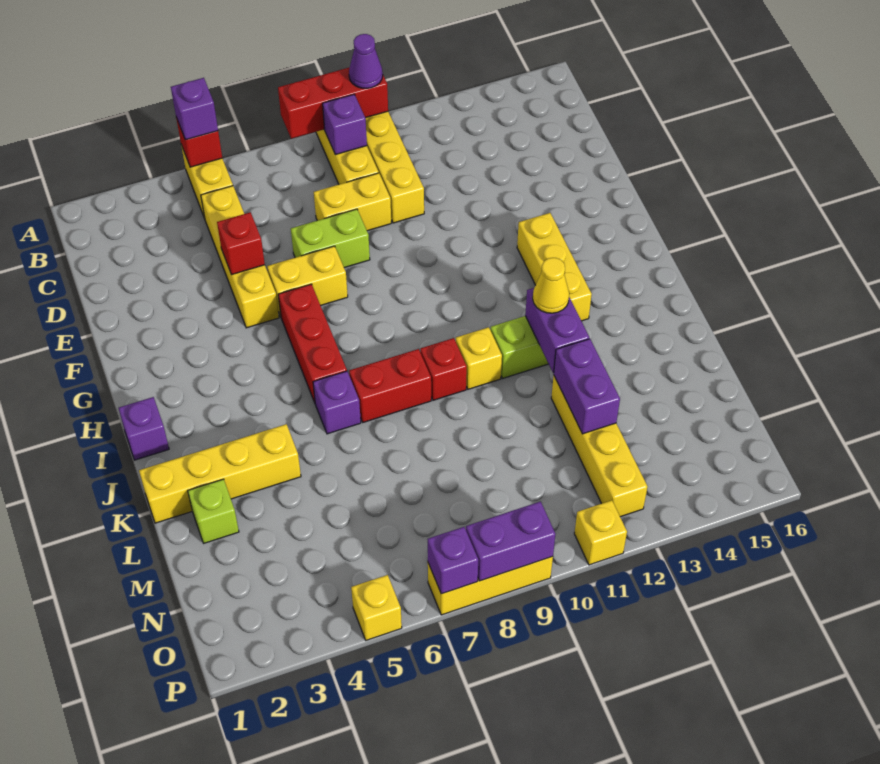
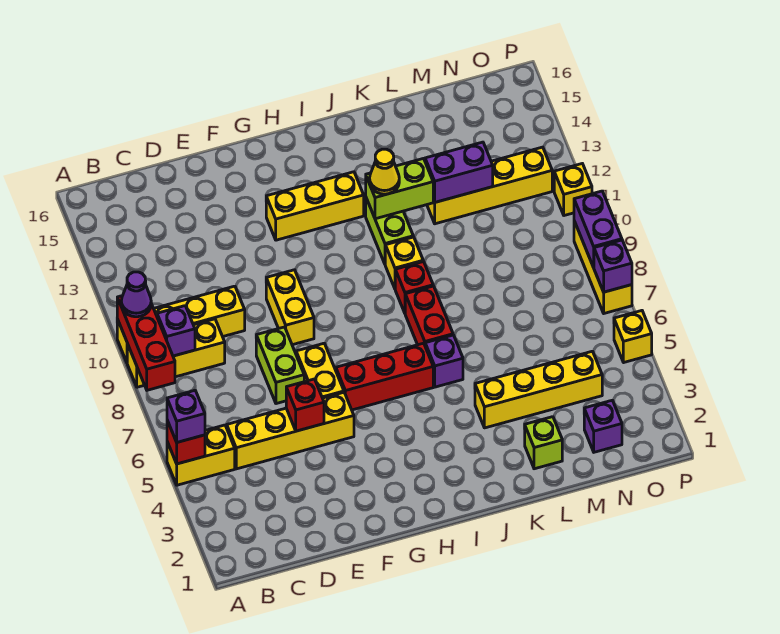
yellow 1x2 brick [314,173,391,231] -> yellow 1x2 brick moved to [266,270,314,345]
purple 1x1 brick [119,397,169,460] -> purple 1x1 brick moved to [584,400,622,452]
purple 1x2 brick [525,288,589,373] -> lime 1x2 brick [366,159,433,219]
yellow 1x4 brick [139,424,301,523] -> yellow 1x4 brick turned to [475,351,602,428]

